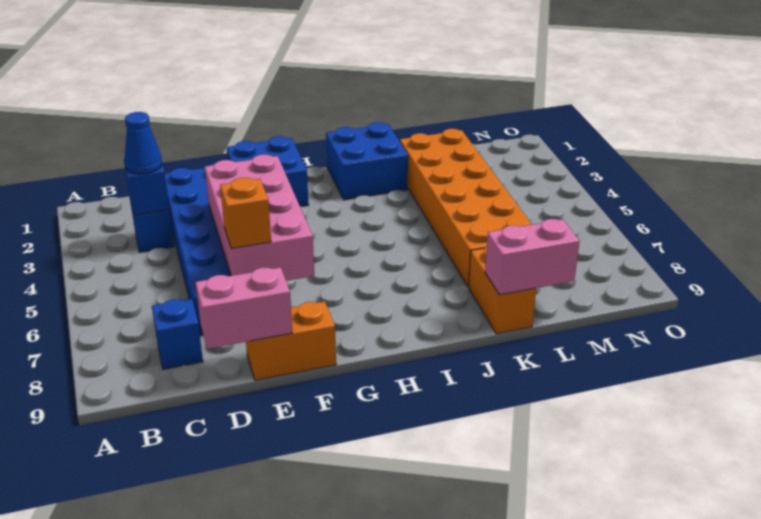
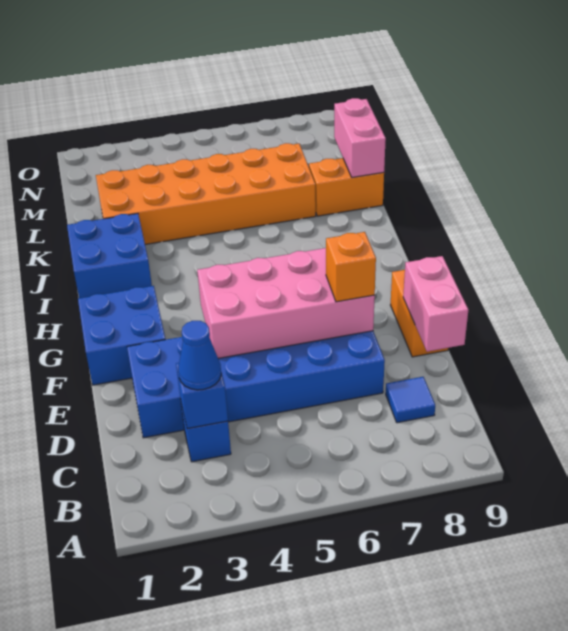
blue 1x1 brick [152,299,203,369] -> blue 1x1 tile [386,377,435,423]

